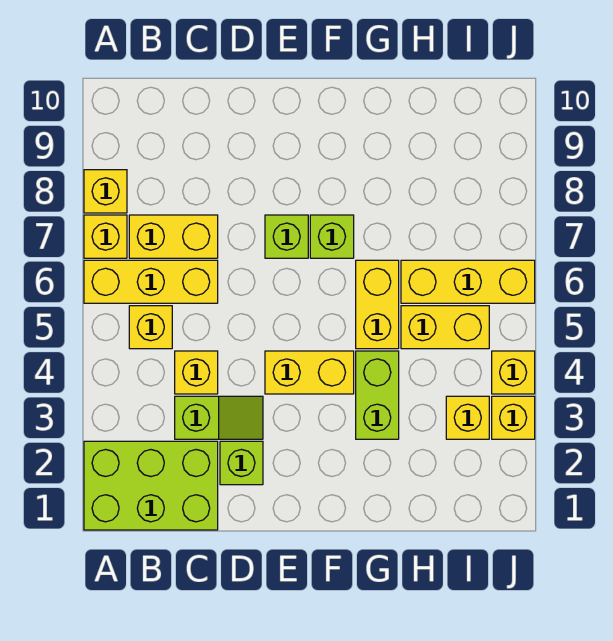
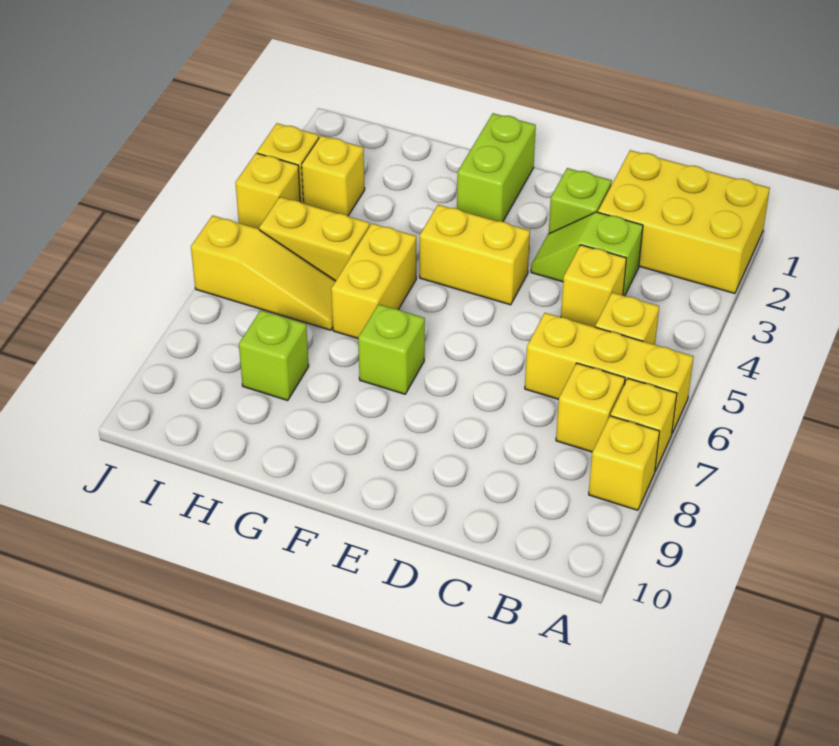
lime 2x3 brick [84,441,218,530] -> yellow 2x3 brick [598,150,770,293]
yellow 1x2 brick [129,215,218,258] -> yellow 1x1 brick [556,363,625,452]
lime 1x1 brick [265,215,308,258] -> lime 1x1 brick moved to [239,310,309,400]
lime 1x2 brick [356,351,399,439] -> lime 1x2 brick moved to [457,113,536,222]
yellow 1x3 brick [401,260,535,303] -> yellow 1x3 slope [191,216,335,330]

